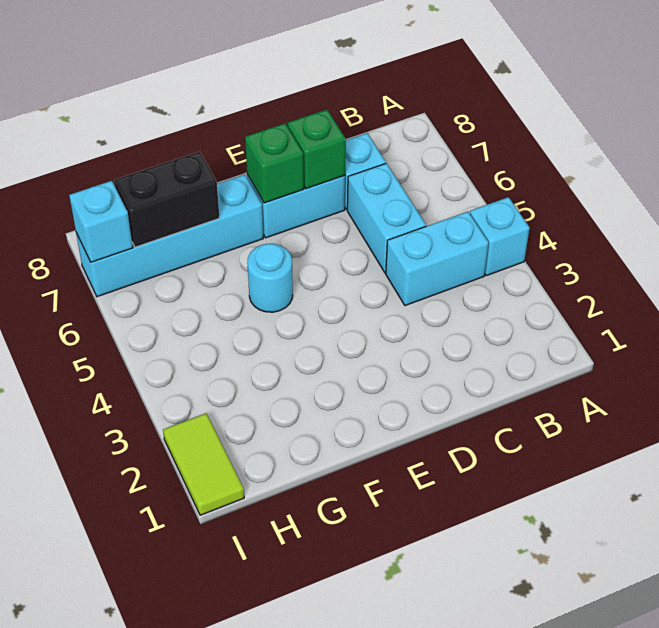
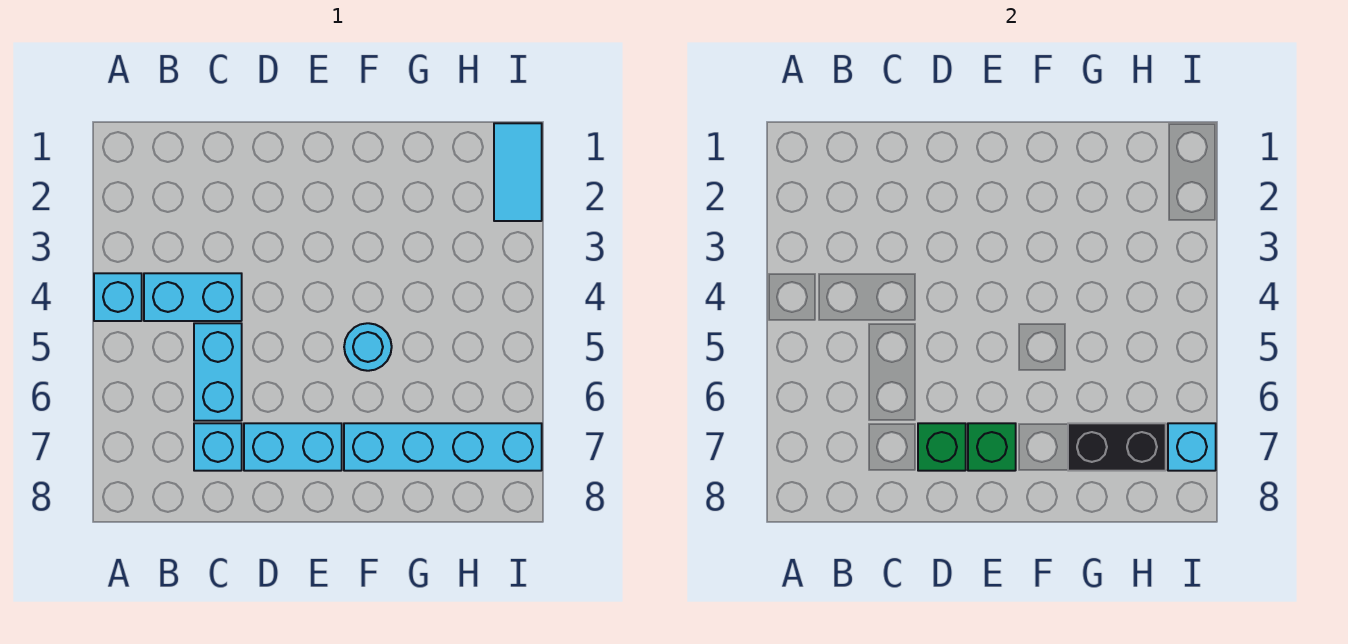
lime 1x2 tile [163,414,244,515] -> cyan 1x2 tile [494,123,542,221]

